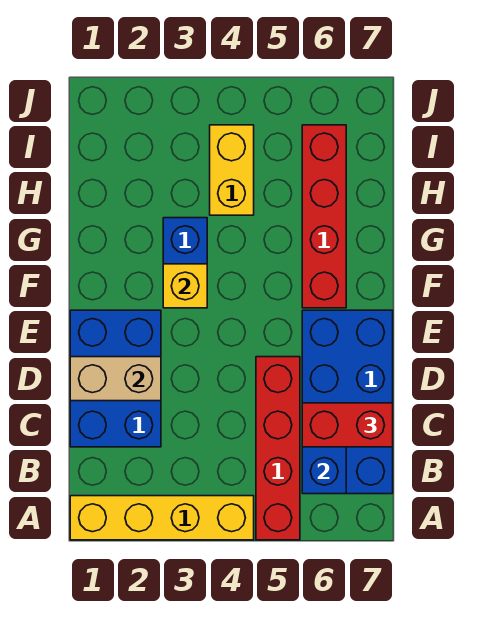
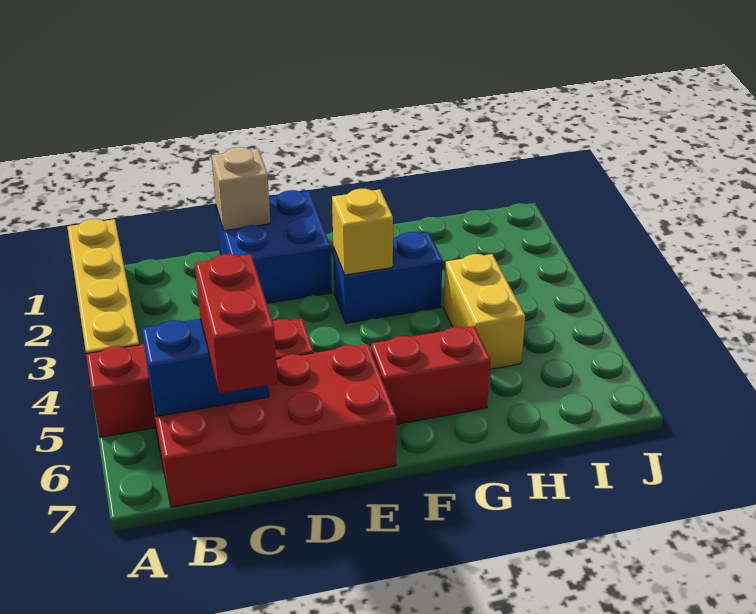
blue 2x4 brick [302,310,393,494] -> red 2x4 brick [150,344,396,507]
blue 2x3 brick [70,310,161,447] -> blue 2x2 brick [216,190,332,303]
tan 1x2 brick [70,357,161,401] -> tan 1x1 brick [211,147,270,231]
red 1x4 brick [302,125,346,308] -> red 1x2 brick [371,326,490,424]
yellow 1x2 brick [210,125,254,215] -> yellow 1x2 brick turned to [444,254,525,369]

